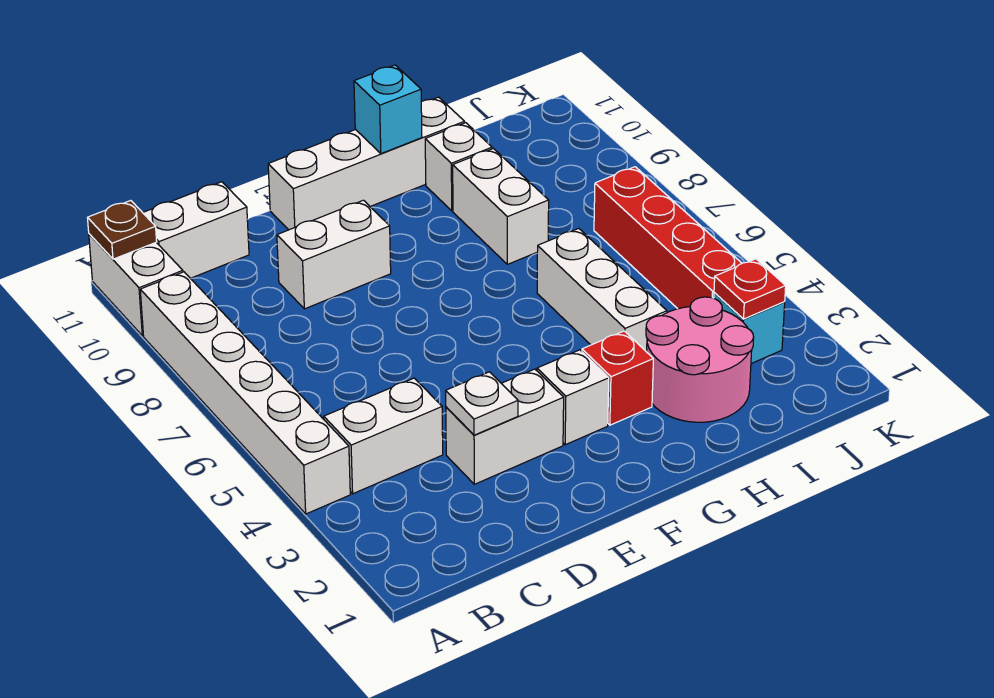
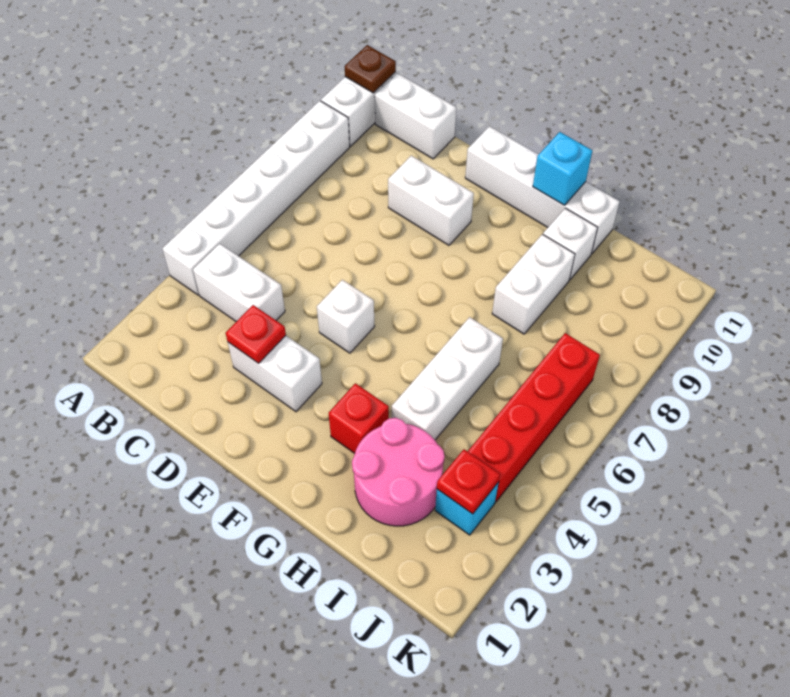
white 1x1 plate [446,372,518,435] -> red 1x1 plate [226,305,286,363]
white 1x1 brick [537,350,609,445] -> white 1x1 brick moved to [317,280,375,353]

